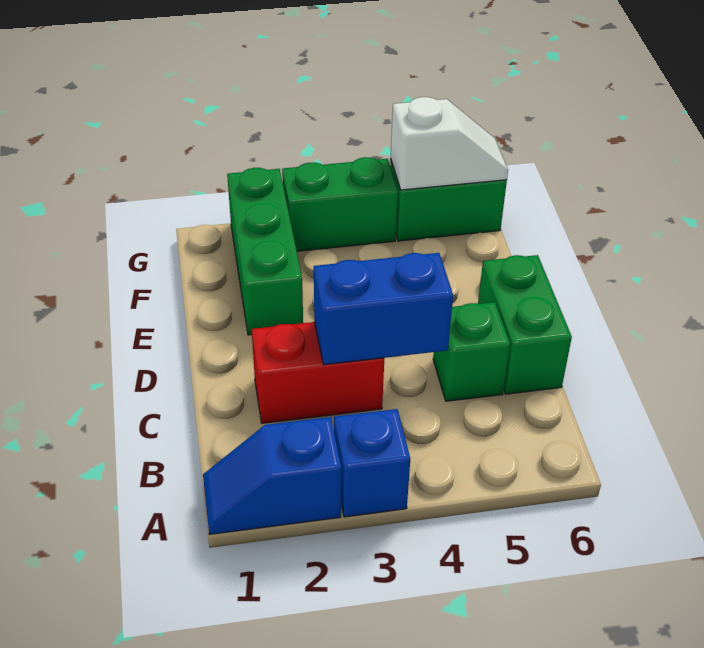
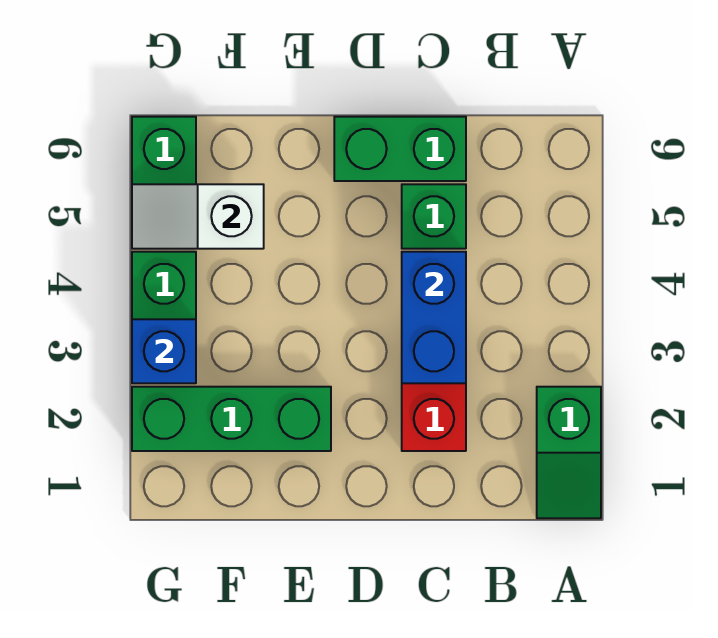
blue 1x2 slope [203,417,341,534] -> green 1x2 slope [537,387,601,518]
blue 1x1 brick [334,409,410,517] -> blue 1x1 brick moved to [132,319,196,383]
white 1x2 slope [391,97,508,190] -> white 1x2 slope turned to [132,184,264,249]

